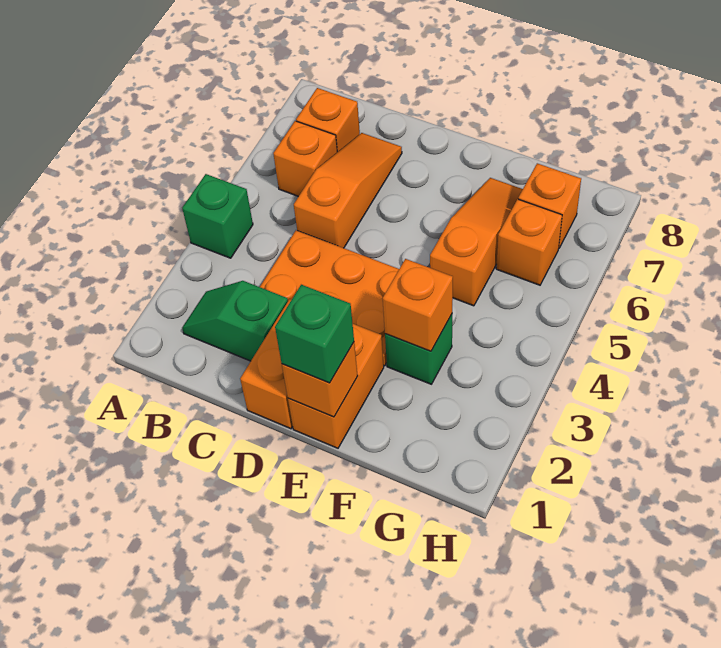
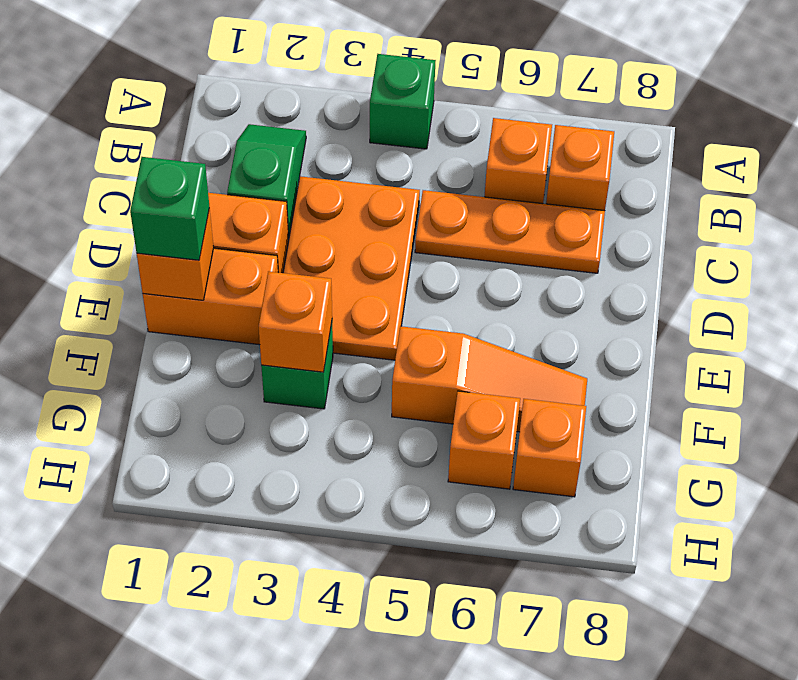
orange 1x3 slope [294,133,402,248] -> orange 1x3 plate [415,190,605,273]

